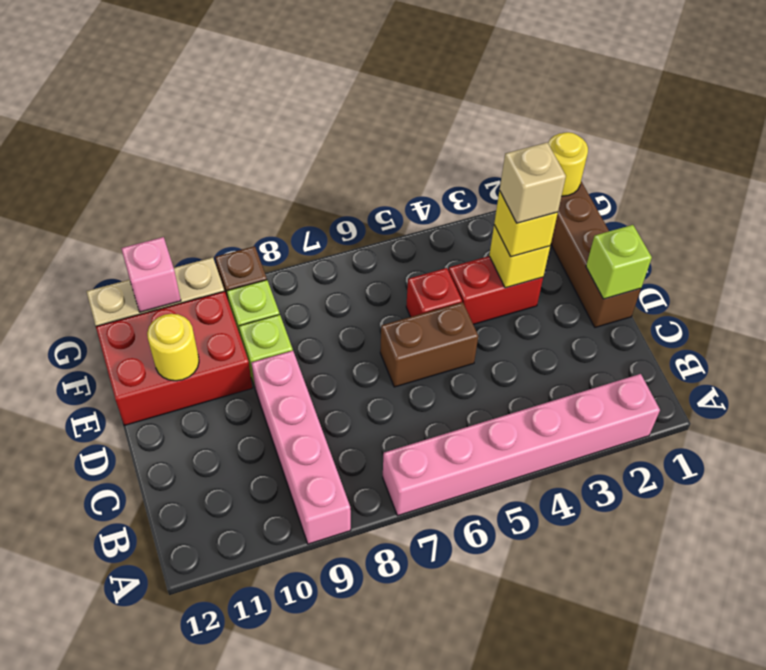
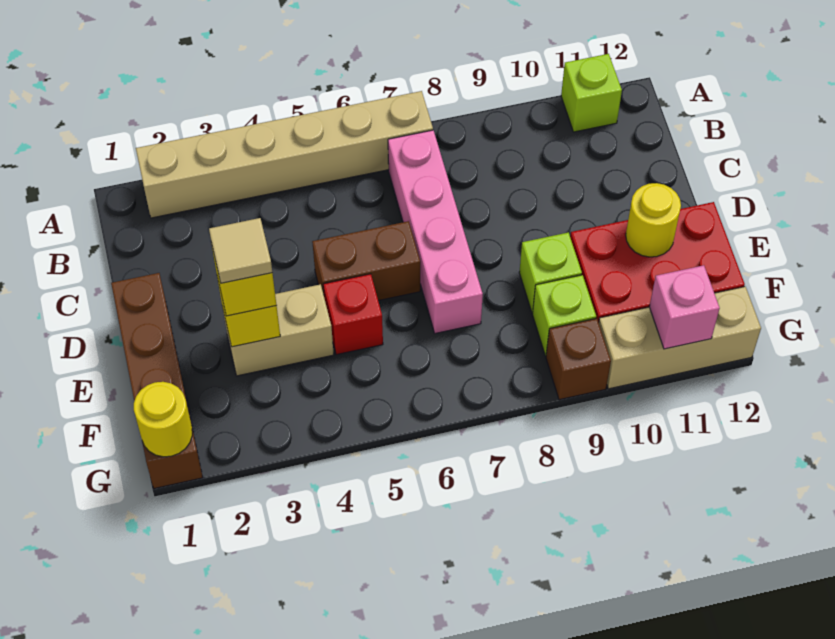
pink 1x6 brick [383,374,660,516] -> tan 1x6 brick [136,91,433,218]
pink 1x4 brick [252,351,351,544] -> pink 1x4 brick moved to [388,130,483,333]
lime 1x1 brick [586,225,652,299] -> lime 1x1 brick moved to [561,54,622,132]
red 1x2 brick [449,256,543,324] -> tan 1x2 brick [223,284,334,376]
tan 1x1 brick [500,143,566,223] -> tan 1x1 tile [209,218,272,283]

